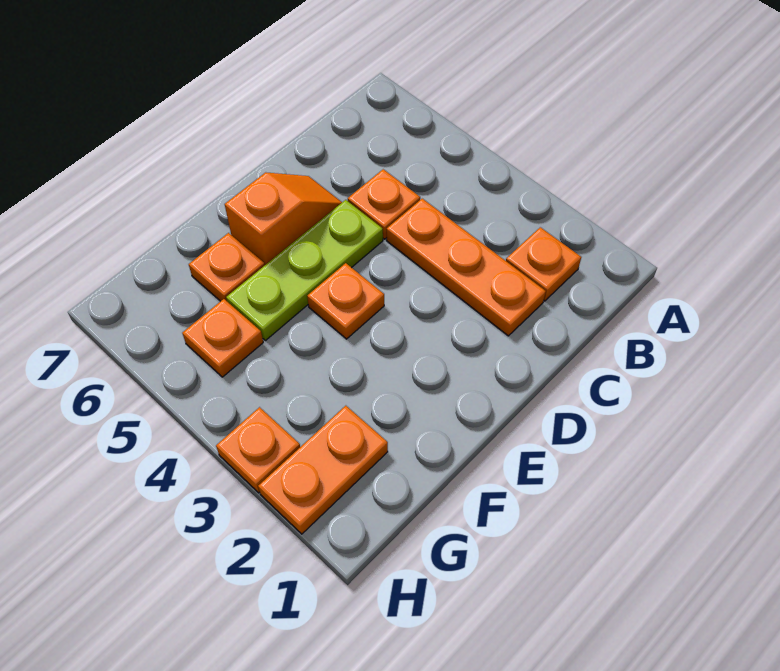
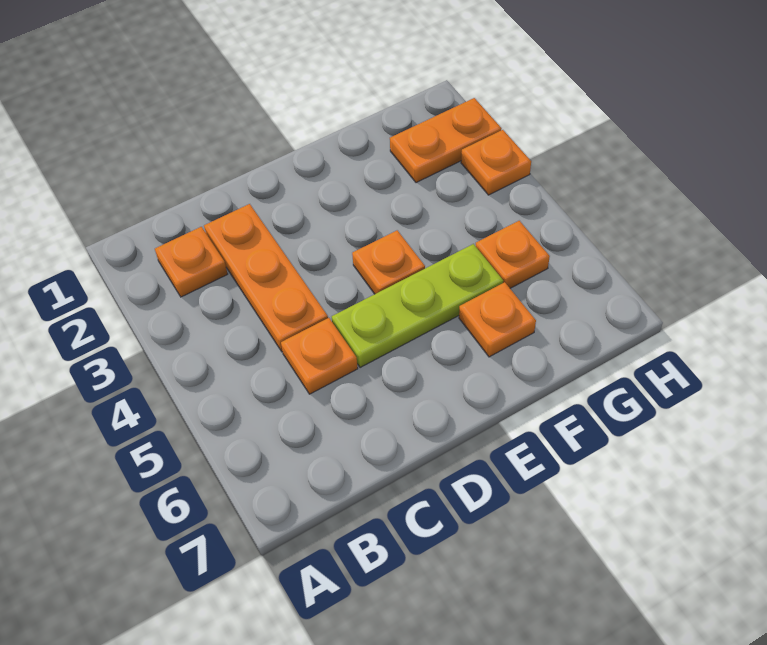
orange 1x2 slope [225,172,342,265] -> none

